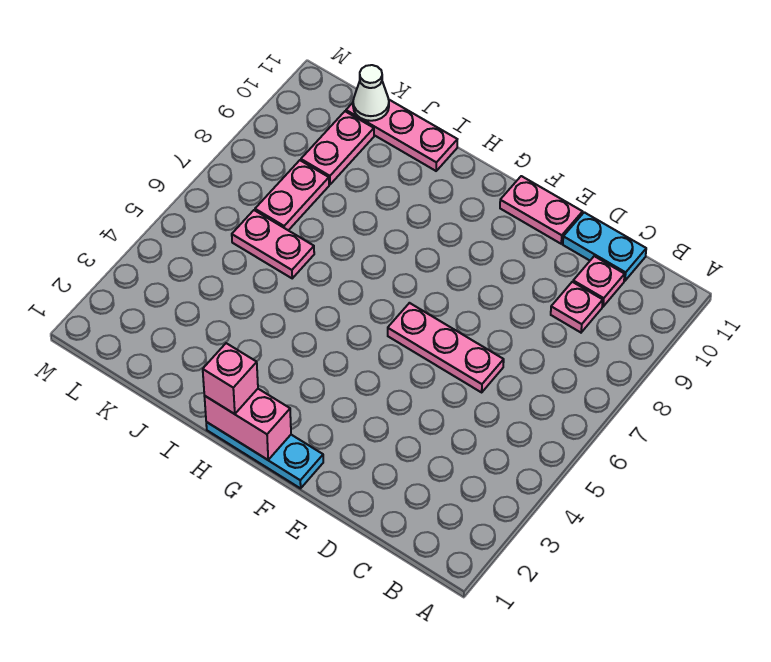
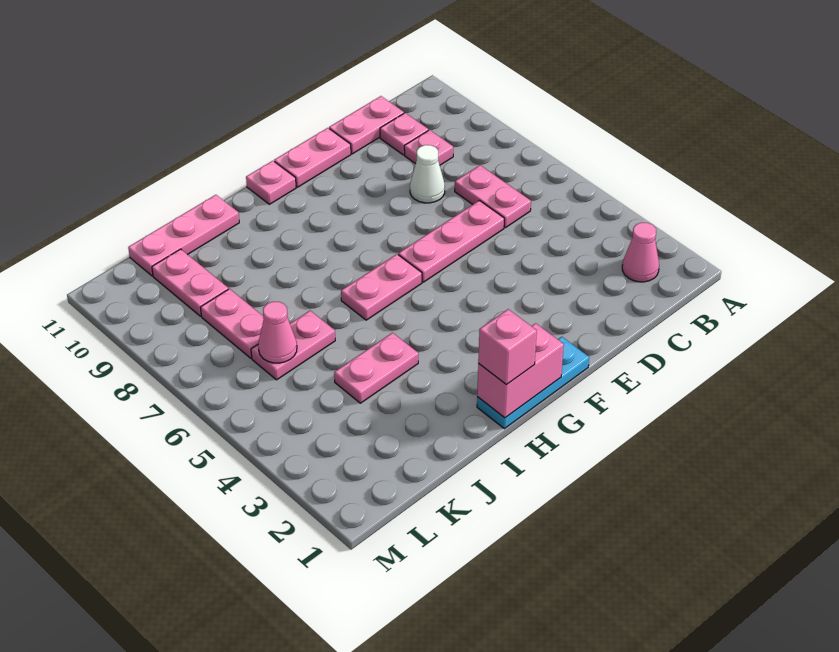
none -> pink 1x1 cone [622,223,659,282]
none -> pink 1x2 plate [455,165,531,228]
cyan 1x2 plate [563,212,646,281] -> pink 1x2 plate [329,96,404,154]
none -> pink 1x2 plate [341,254,422,320]
none -> pink 1x1 plate [246,161,296,204]
none -> pink 1x2 plate [334,333,418,403]
none -> pink 1x1 cone [258,302,297,363]
white 1x1 cone [353,65,389,121] -> white 1x1 cone moved to [410,145,445,203]

